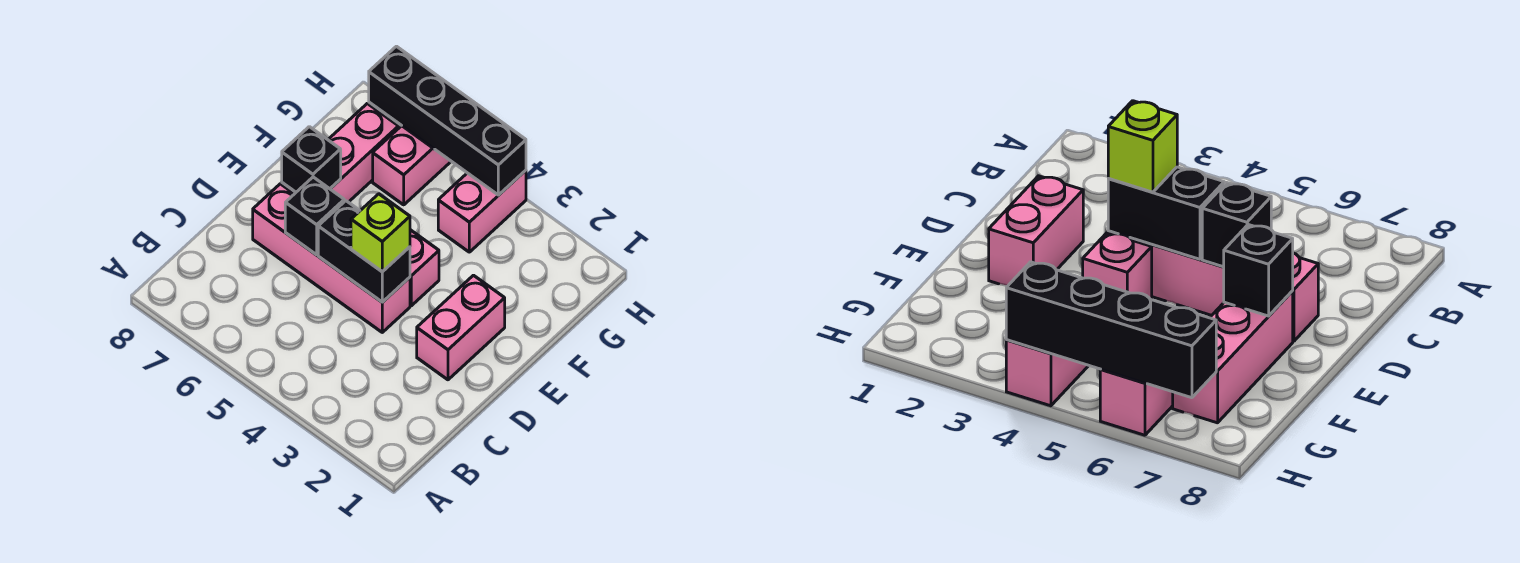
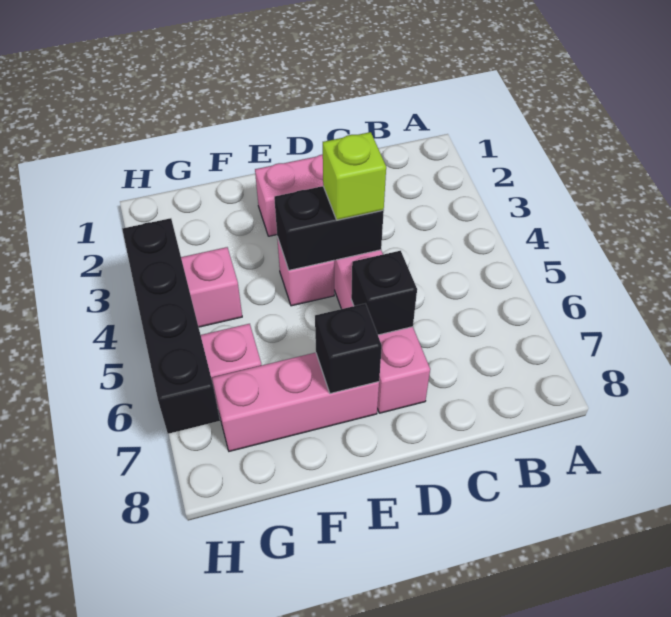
black 1x2 brick [318,201,410,302] -> black 1x2 brick turned to [274,186,384,270]

